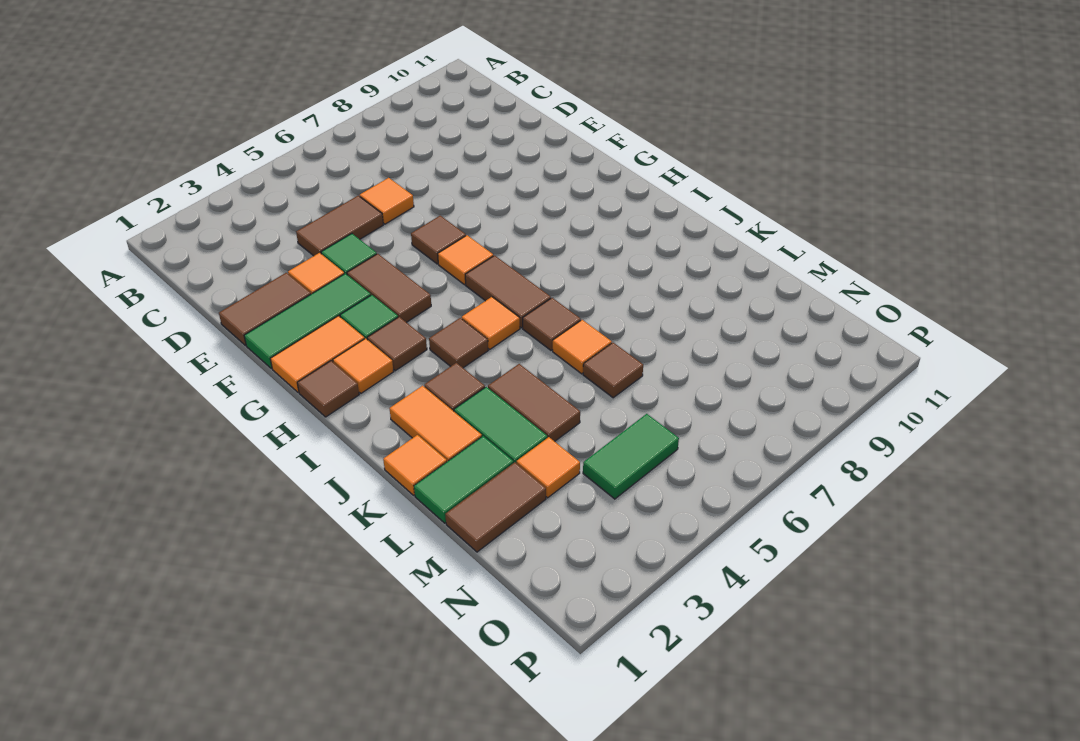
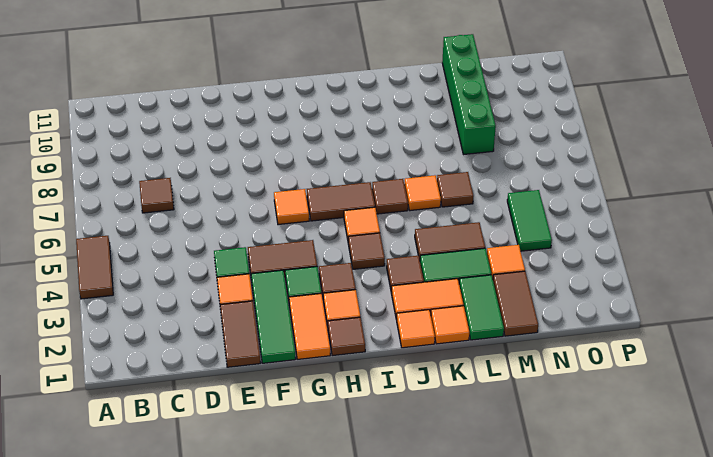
brown 1x2 tile [296,196,383,256] -> brown 1x2 tile moved to [76,236,113,299]
orange 1x1 tile [360,178,414,224] -> orange 1x1 tile moved to [397,310,435,348]
brown 1x1 tile [411,216,466,264] -> brown 1x1 tile moved to [139,178,174,213]
none -> green 1x4 brick [442,34,496,154]

